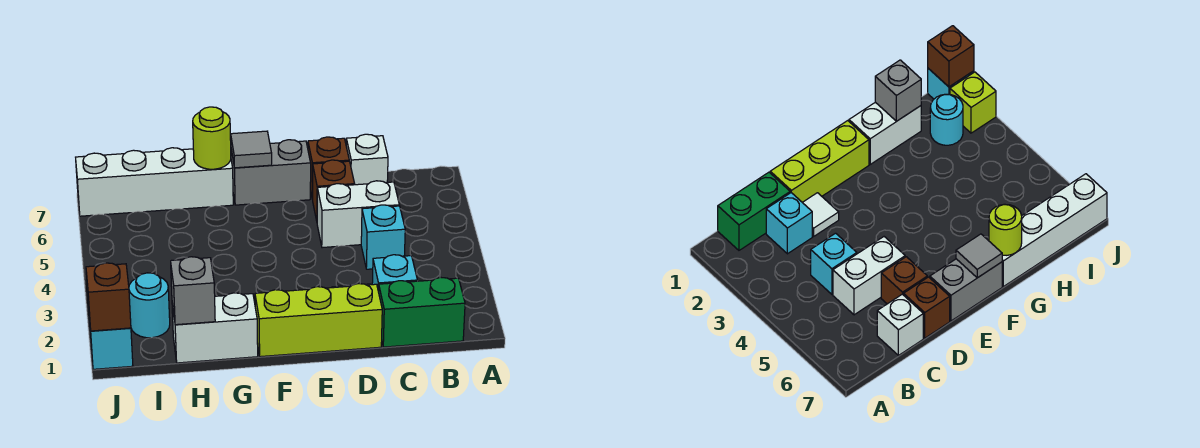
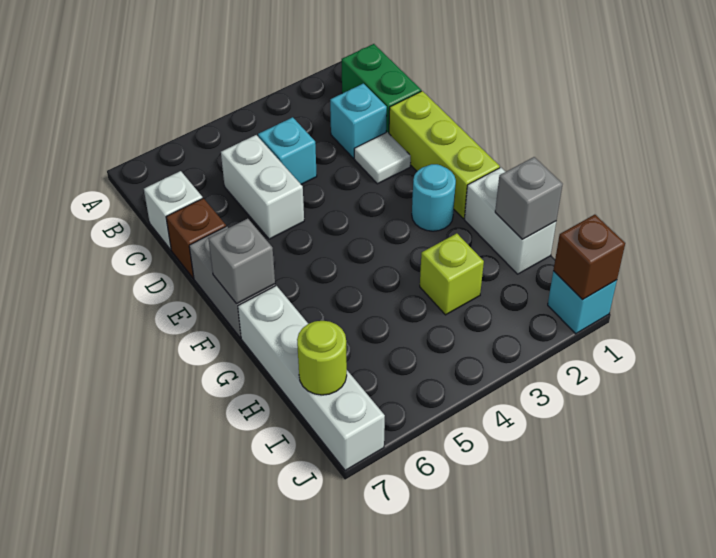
brown 1x1 brick [313,160,355,221] -> none
grey 1x1 tile [231,131,272,168] -> grey 1x1 brick [208,219,275,304]
lime 1x1 round brick [193,107,231,169] -> lime 1x1 round brick moved to [297,321,347,395]
cyan 1x1 round brick [129,273,170,338] -> cyan 1x1 round brick moved to [412,164,456,231]
lime 1x1 brick [950,72,996,133] -> lime 1x1 brick moved to [420,233,484,315]

